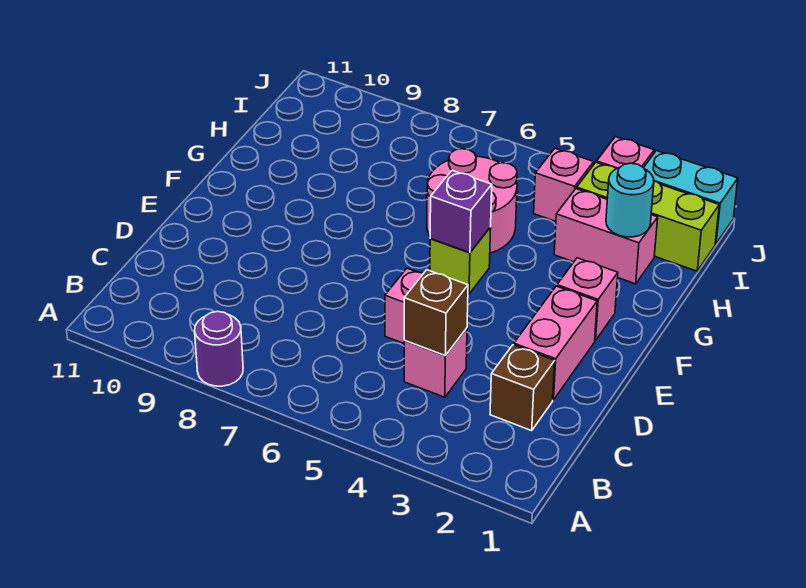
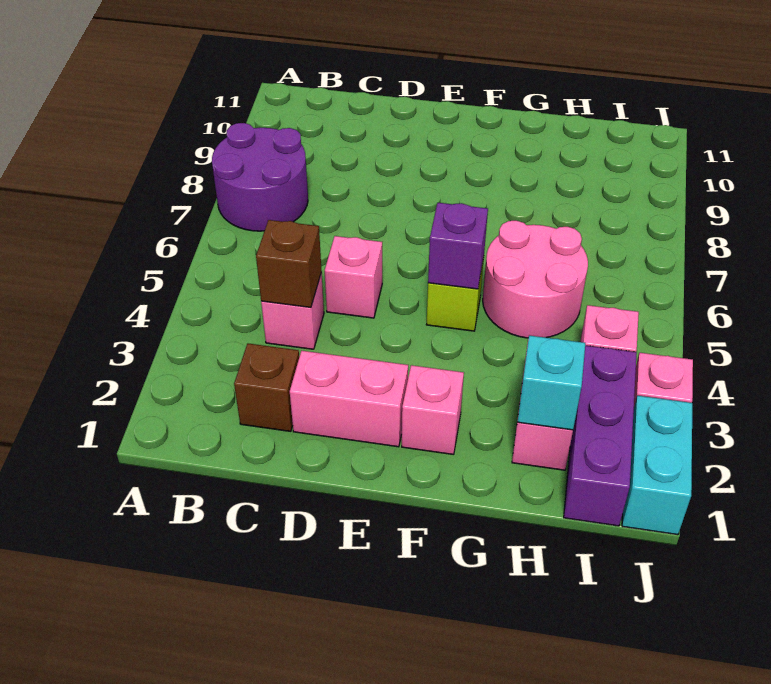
purple 1x1 round brick [195,311,243,386] -> purple 2x2 round brick [212,123,308,231]
cyan 1x1 round brick [606,163,654,237] -> cyan 1x1 brick [518,336,585,430]
lime 1x3 brick [577,162,719,271] -> purple 1x3 brick [564,346,637,526]

